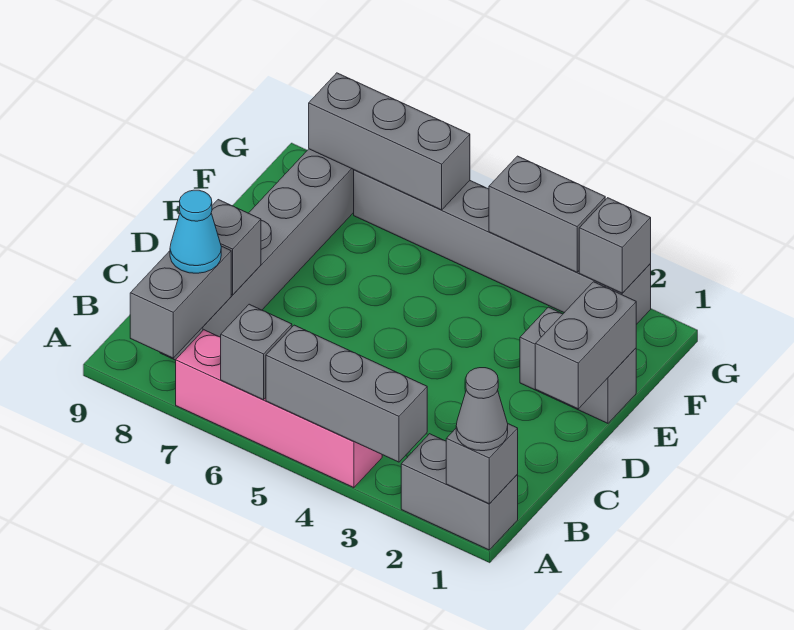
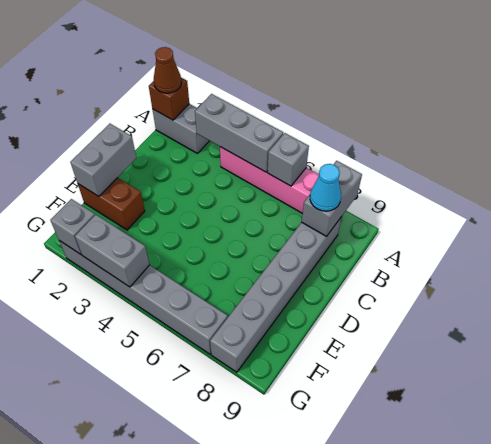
grey 1x1 brick [446,424,518,504] -> brown 1x1 brick [149,78,189,120]
grey 1x1 cone [456,368,508,451] -> brown 1x1 cone [154,47,182,93]
grey 1x1 brick [211,200,261,295] -> none
grey 1x2 brick [520,307,636,423] -> brown 1x2 brick [78,178,145,230]
grey 1x3 brick [309,73,470,210] -> none

